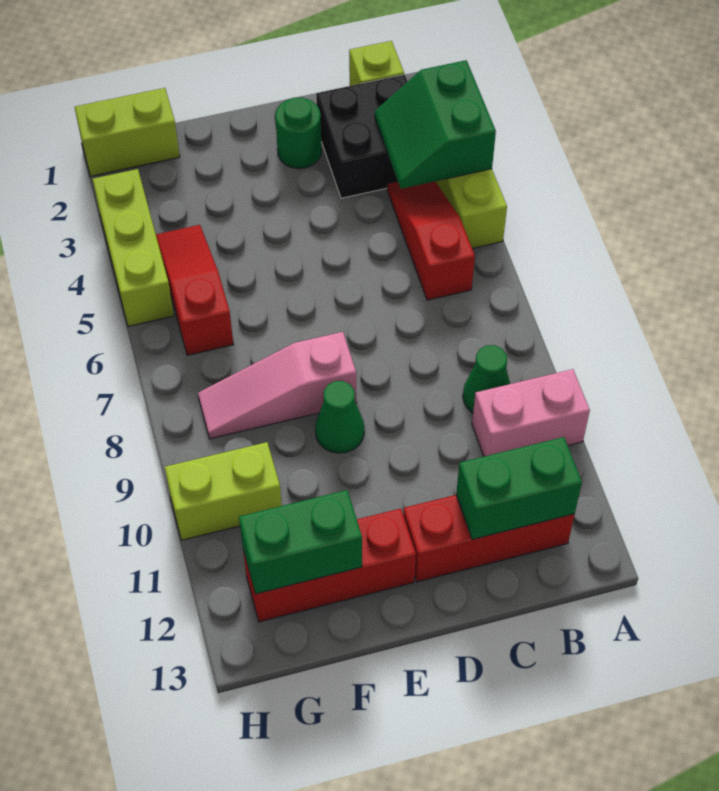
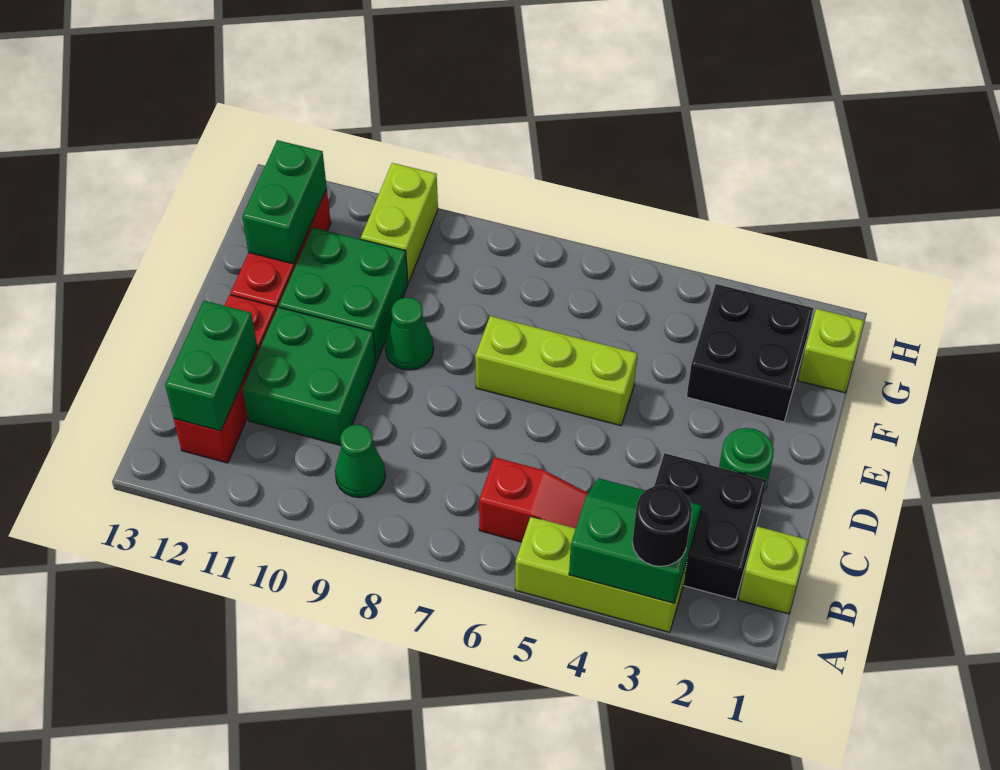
none -> black 1x1 round brick [632,485,692,567]
pink 1x2 brick [472,369,590,456] -> none
none -> green 2x2 brick [242,307,376,445]
pink 1x3 slope [198,332,356,439] -> none
none -> green 2x2 brick [279,228,408,363]
none -> black 2x2 brick [687,284,813,422]
lime 1x2 brick [75,88,180,176] -> lime 1x1 brick [798,309,864,393]
red 1x3 slope [156,225,233,355] -> none
lime 1x3 brick [93,169,174,326] -> lime 1x3 brick moved to [475,316,637,426]

